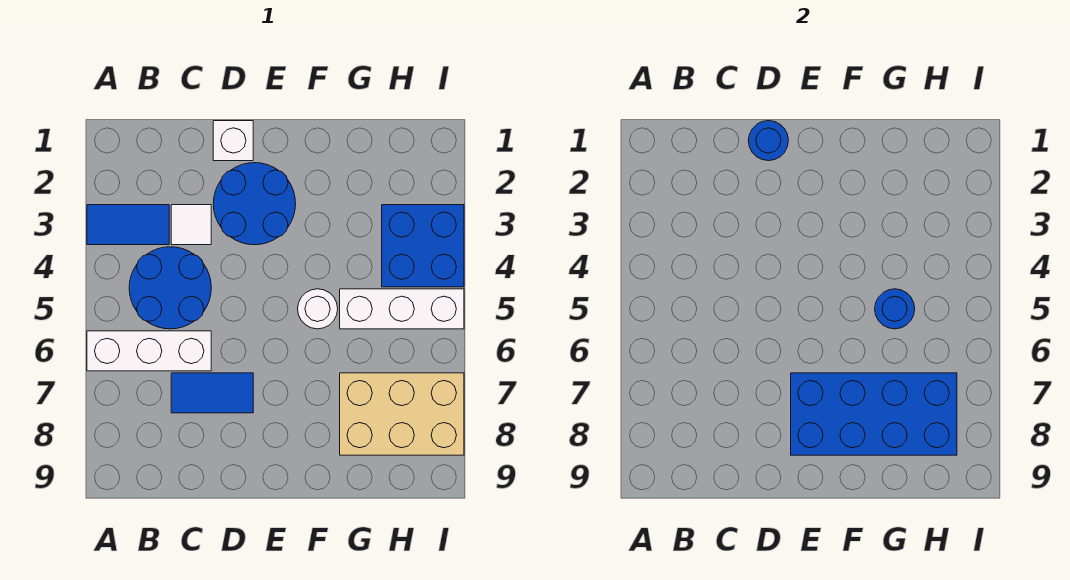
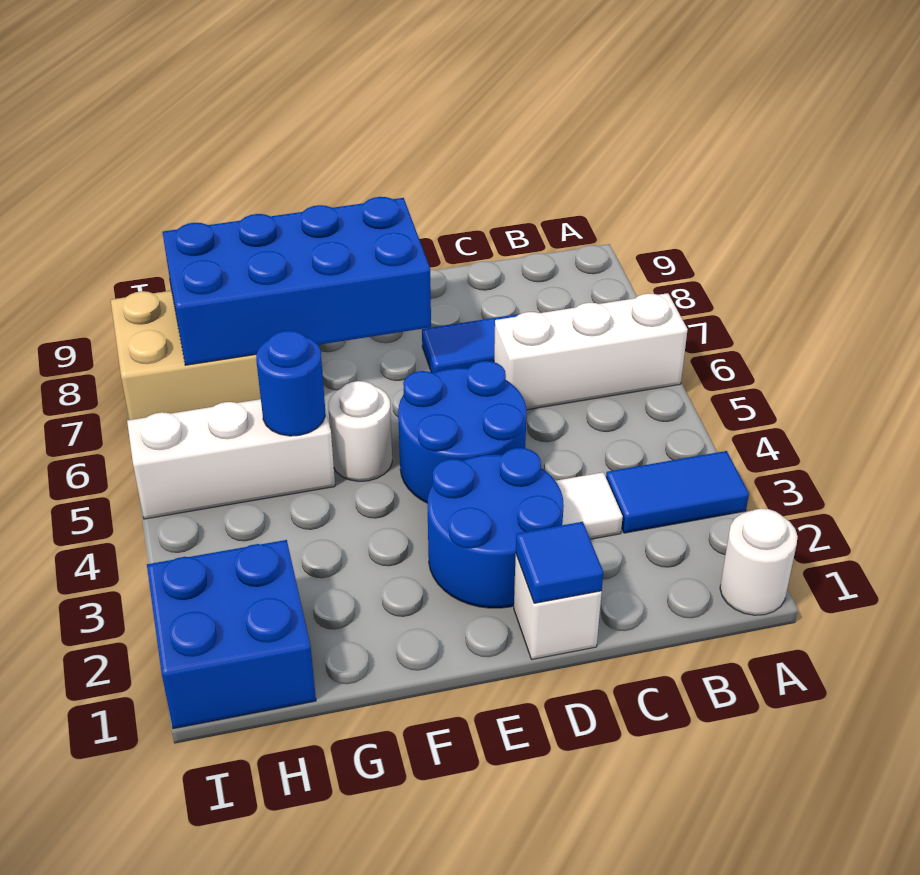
none -> white 1x1 round brick [720,509,798,615]
blue 2x2 round brick [129,247,211,329] -> blue 2x2 round brick moved to [398,361,527,503]
blue 1x1 round brick [748,121,788,161] -> blue 1x1 tile [516,522,603,603]
blue 2x2 brick [382,205,464,287] -> blue 2x2 brick moved to [147,540,316,729]

